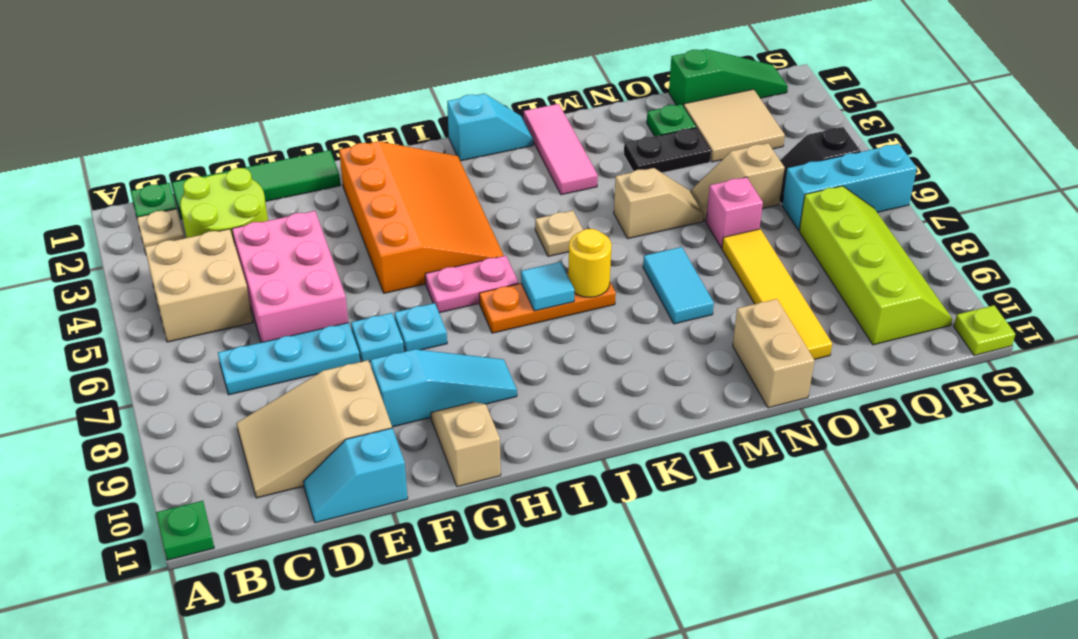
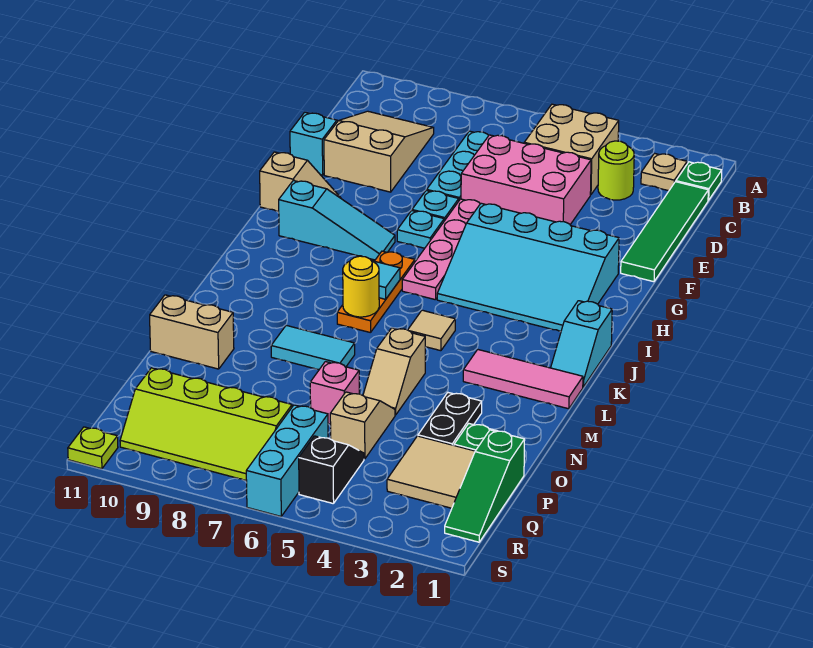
green 1x1 plate [156,501,214,560] -> none
lime 2x2 round brick [180,168,268,241] -> lime 1x1 round brick [598,141,634,200]
cyan 1x3 slope [371,349,517,427] -> cyan 1x3 slope turned to [279,181,395,260]
orange 3x4 slope [339,141,504,293] -> cyan 3x4 slope [437,203,619,332]
pink 1x2 plate [425,256,519,313] -> pink 1x4 plate [402,199,480,300]
tan 1x1 plate [535,211,583,256] -> tan 1x1 tile [408,310,455,351]
yellow 1x4 tile [722,229,832,359] -> none

